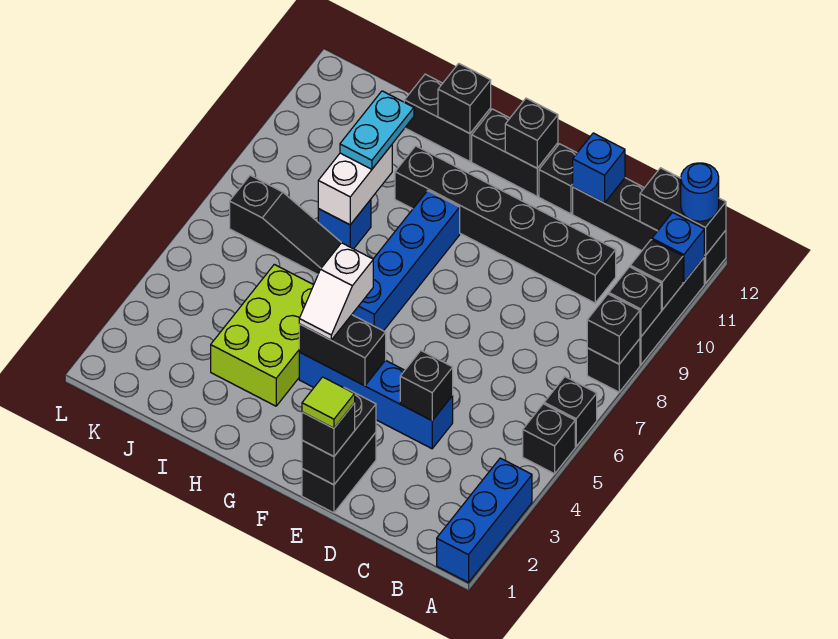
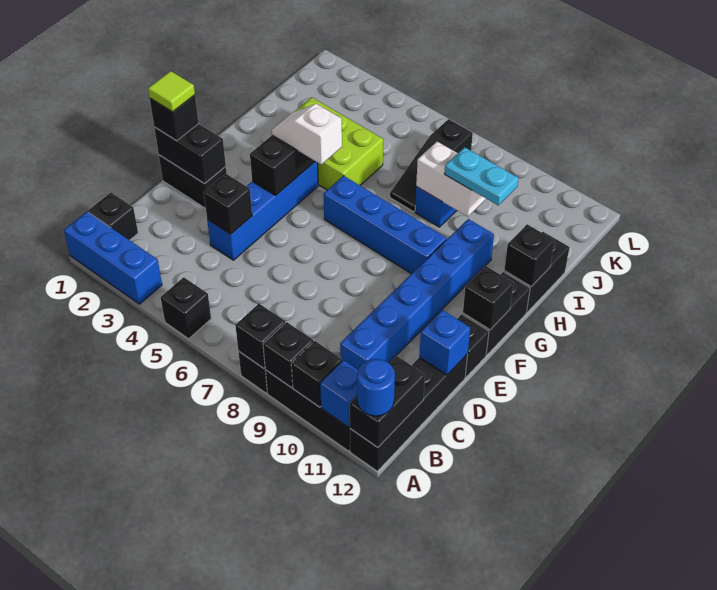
black 1x1 brick [544,377,597,446] -> black 1x1 brick moved to [88,193,138,240]
black 1x6 brick [395,146,616,303] -> blue 1x6 brick [340,219,494,369]

